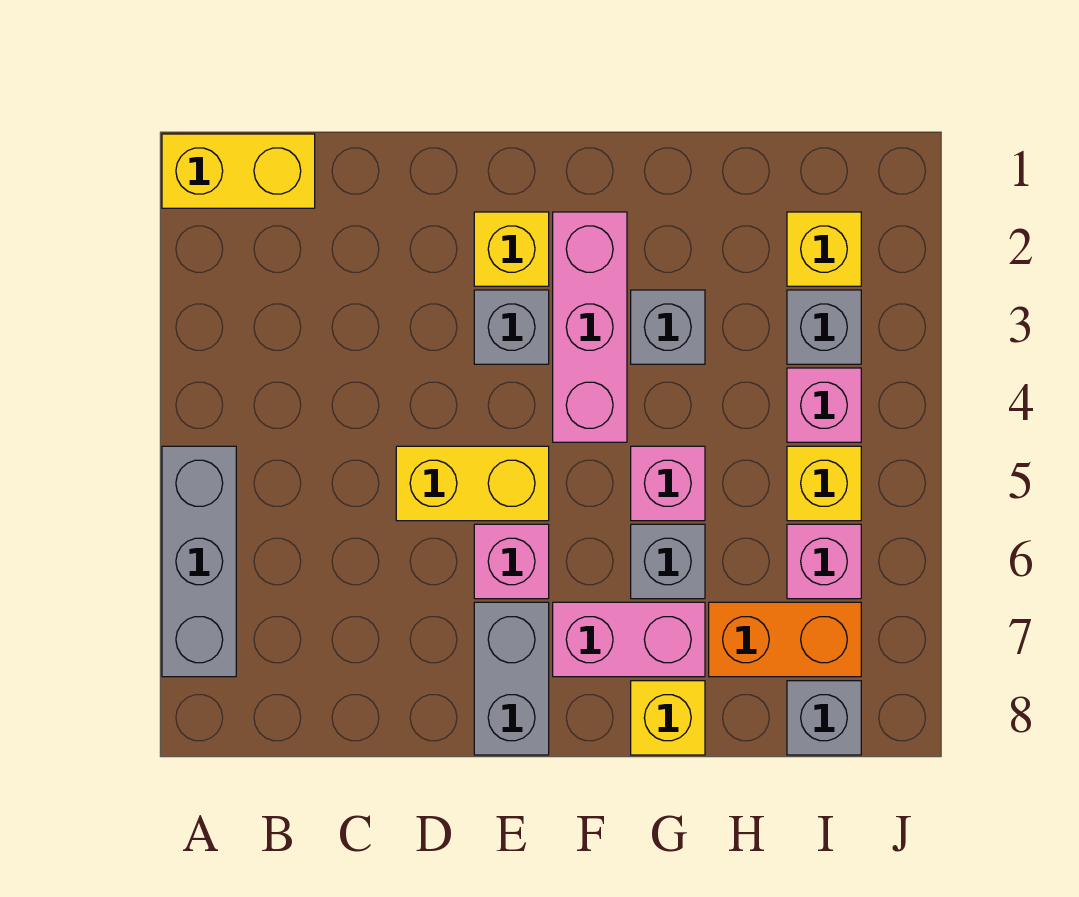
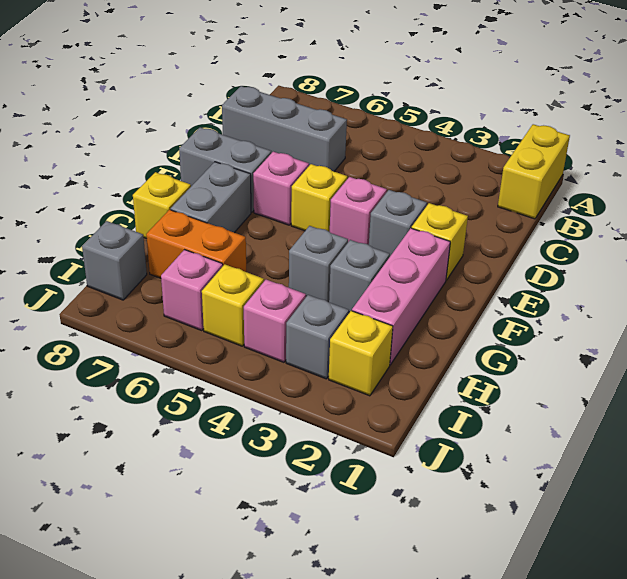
grey 1x3 brick [162,446,236,677] -> grey 1x3 brick moved to [222,86,347,171]
yellow 1x2 brick [396,446,549,521] -> yellow 1x1 brick [291,164,347,232]
pink 1x3 brick [553,212,627,442] -> pink 1x3 brick turned to [352,228,450,365]
pink 1x2 brick [553,602,705,677] -> grey 1x2 brick [171,162,251,233]
pink 1x1 brick [631,446,705,521] -> pink 1x1 brick moved to [330,177,387,245]
grey 1x1 brick [631,524,705,599] -> grey 1x1 brick moved to [289,226,348,302]
orange 1x2 brick [709,602,861,677] -> orange 1x2 brick turned to [146,210,246,278]

